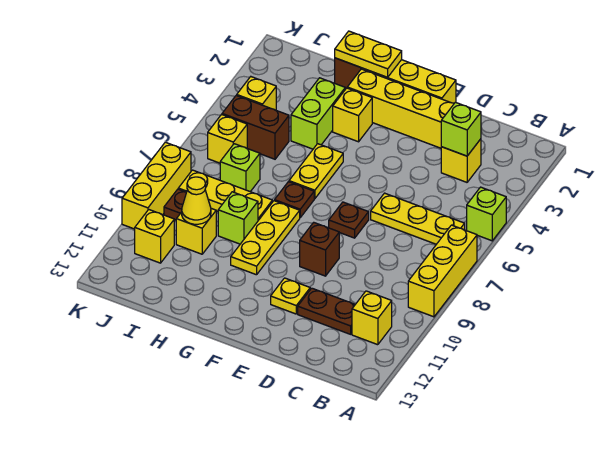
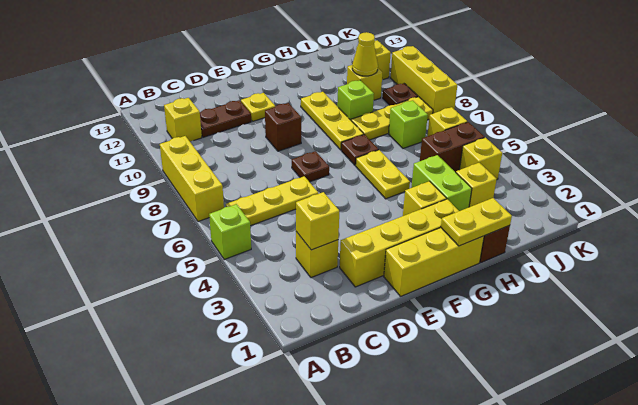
lime 1x1 brick [441,102,481,156] -> yellow 1x1 brick [296,192,339,250]
none -> yellow 1x1 brick [456,163,497,207]

